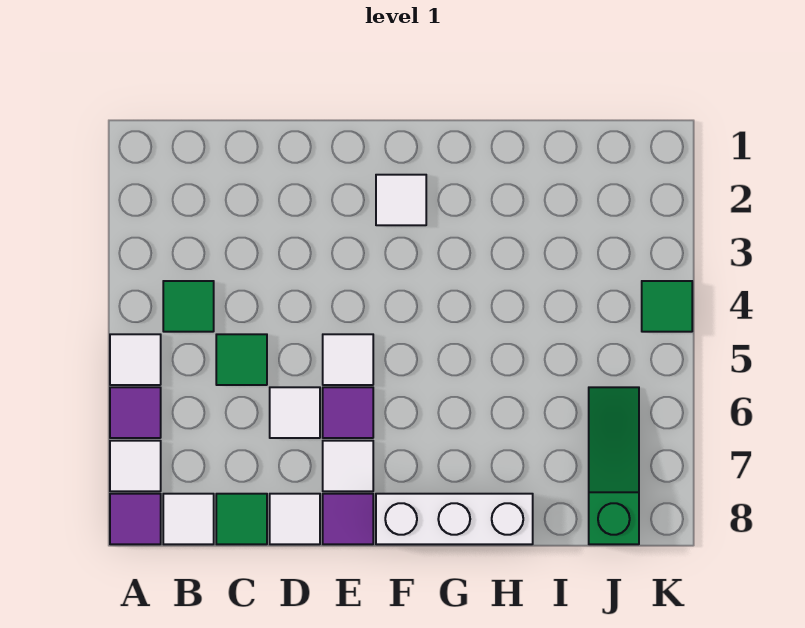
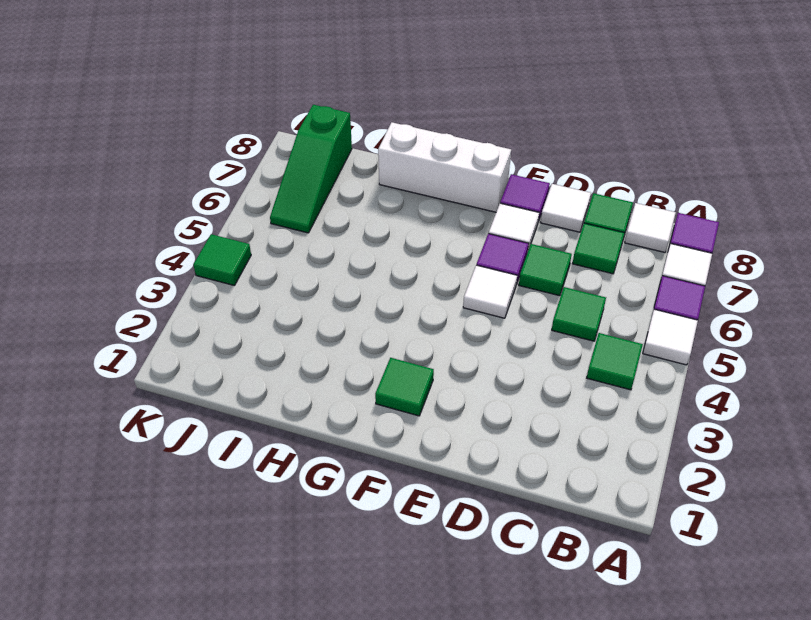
none -> green 1x1 tile [572,223,624,274]
white 1x1 tile [270,387,320,438] -> green 1x1 tile [519,244,572,296]
white 1x1 tile [376,175,426,225] -> green 1x1 tile [375,358,434,416]

